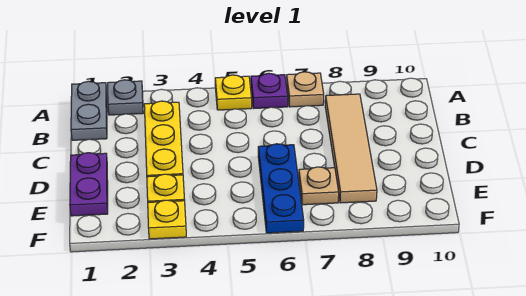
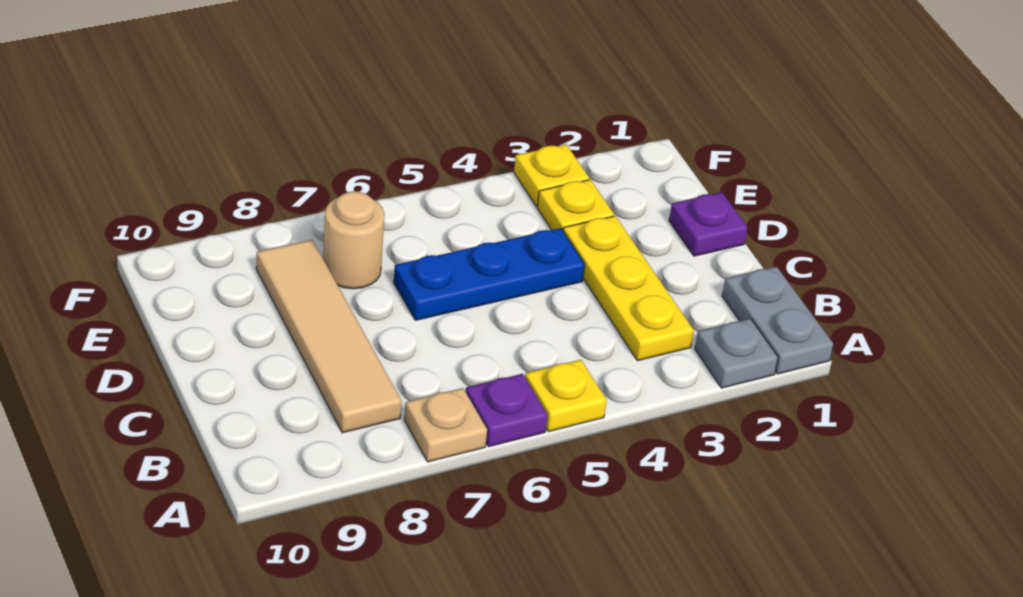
purple 1x2 plate [70,153,108,216] -> purple 1x1 plate [669,192,748,256]
blue 1x3 plate [258,144,304,233] -> blue 1x3 plate turned to [394,228,585,320]
tan 1x1 plate [299,167,339,205] -> tan 1x1 round brick [323,191,384,289]

